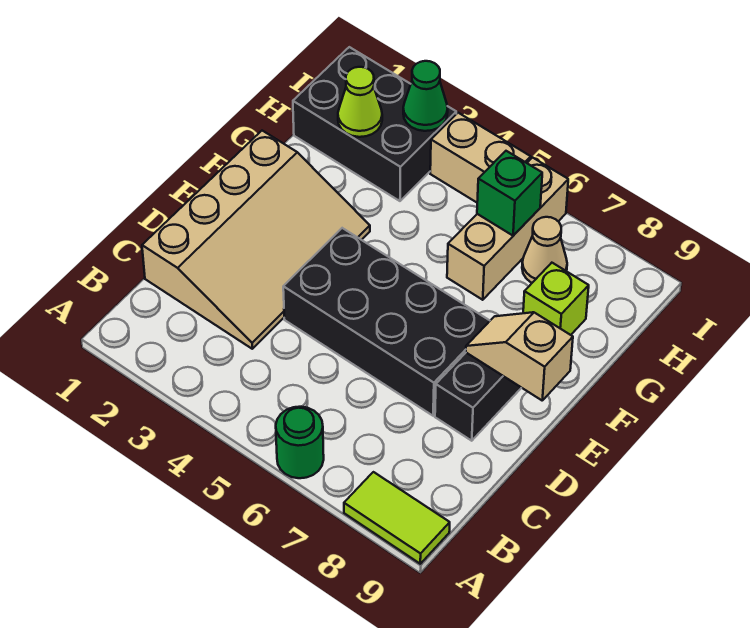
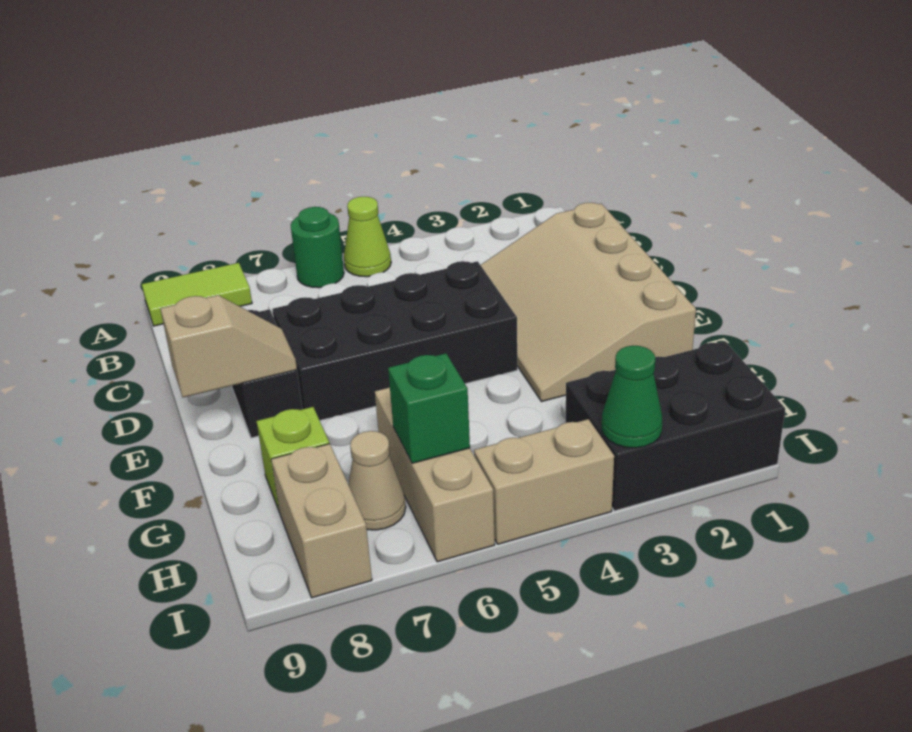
lime 1x1 cone [338,67,382,137] -> lime 1x1 cone moved to [344,196,391,277]
none -> tan 1x2 brick [271,444,372,598]

